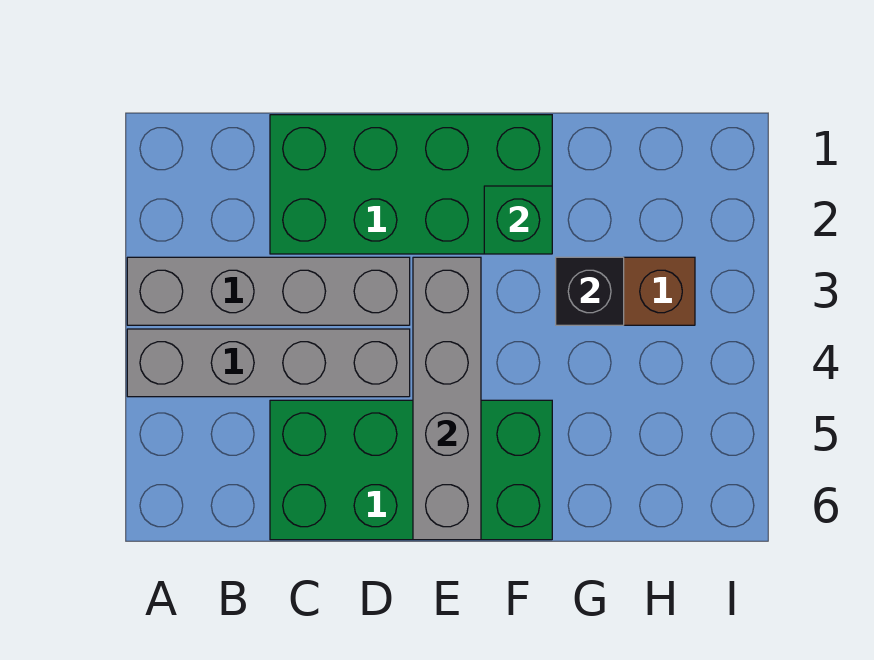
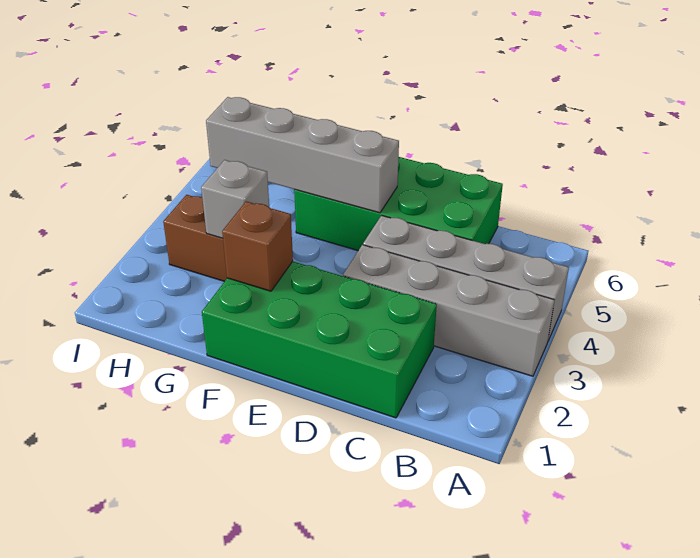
grey 1x4 brick [413,257,481,540] -> grey 1x4 brick turned to [206,97,399,213]
green 1x1 brick [484,186,552,254] -> brown 1x1 brick [222,201,293,291]
black 1x1 brick [556,257,624,325] -> grey 1x1 brick [201,160,269,238]

